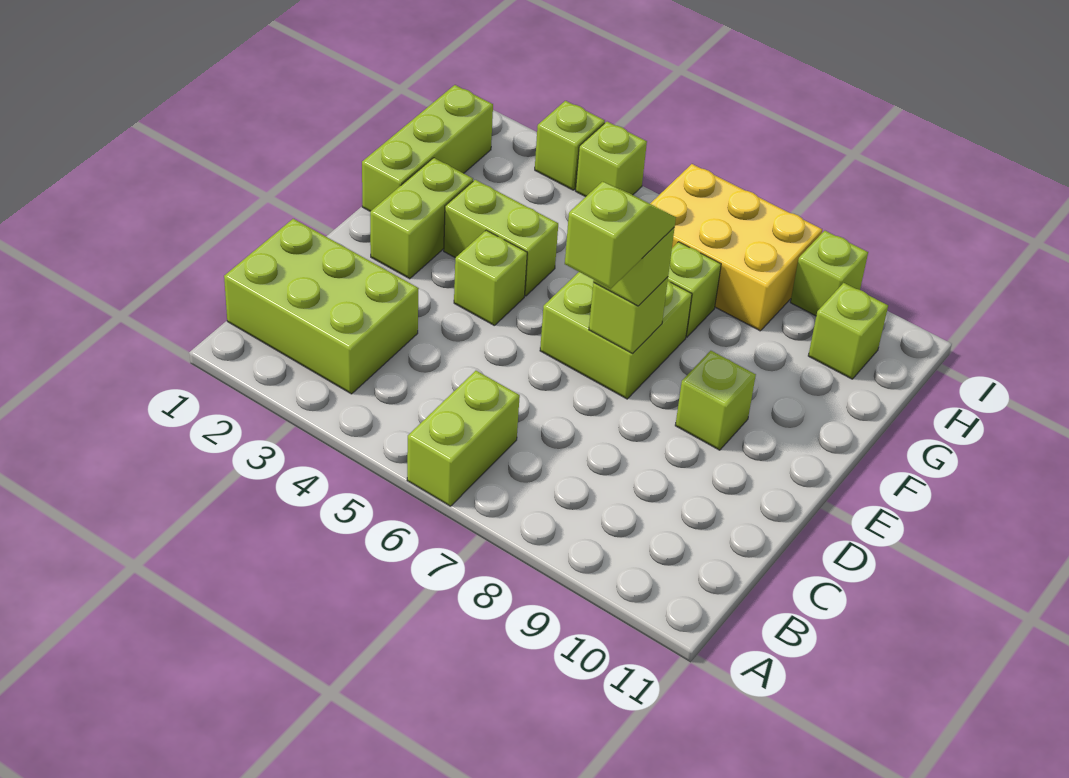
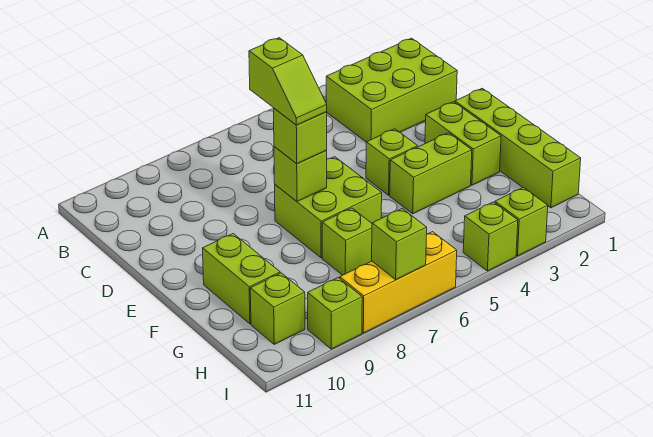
lime 1x2 brick [407,371,520,506] -> lime 1x2 brick moved to [203,234,280,324]
lime 1x1 brick [675,351,756,450] -> lime 1x1 brick moved to [372,209,427,279]
lime 1x3 brick [362,85,493,211] -> lime 1x4 brick [455,88,581,208]
yellow 2x3 brick [650,164,822,331] -> yellow 1x3 brick [340,232,457,333]

